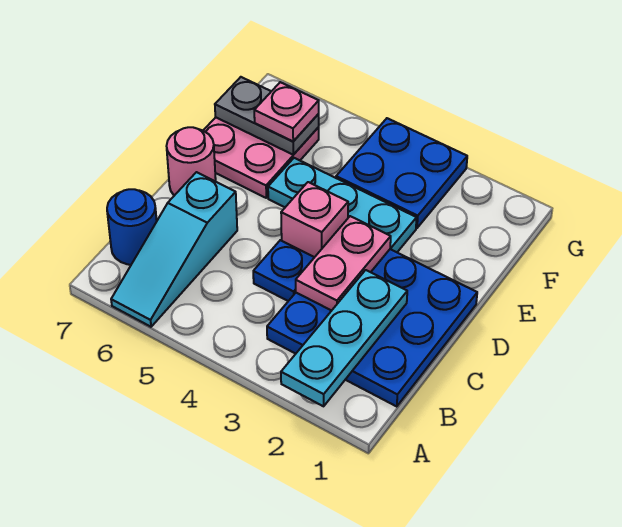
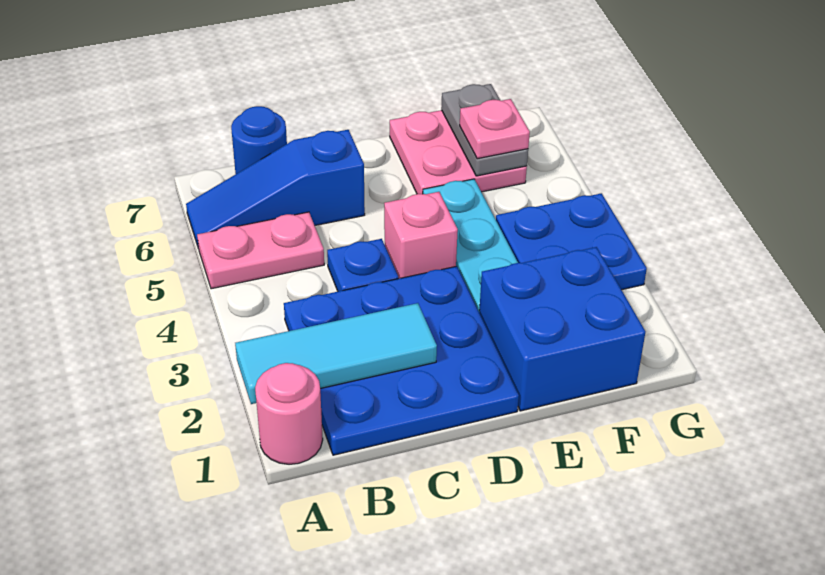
cyan 1x3 plate [281,270,407,406] -> cyan 1x3 tile [235,303,437,404]
cyan 1x3 slope [111,172,237,327] -> blue 1x3 slope [186,130,365,249]
pink 1x2 plate [296,216,391,311] -> pink 1x2 plate moved to [197,212,324,289]
pink 1x1 round brick [167,127,216,196] -> pink 1x1 round brick moved to [255,363,323,464]
none -> blue 2x2 brick [479,247,645,411]

